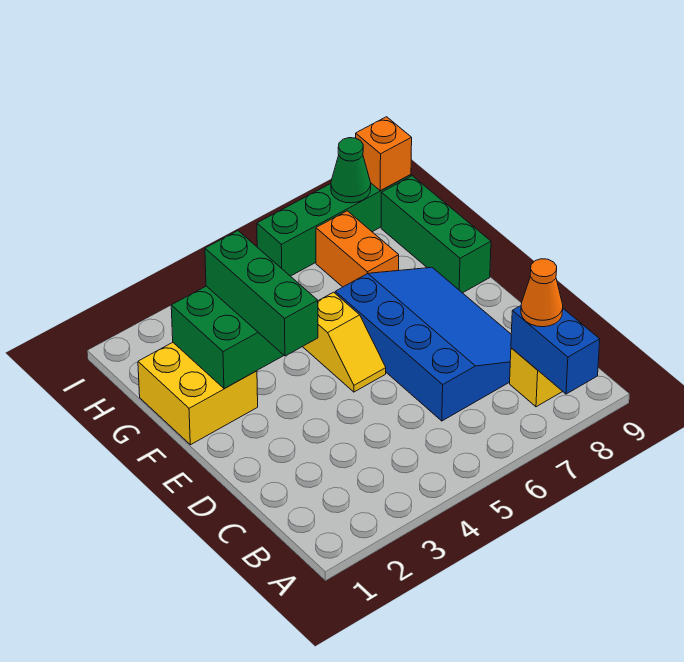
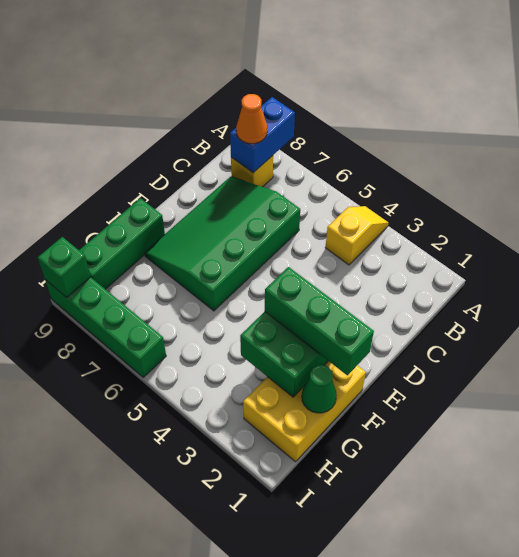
blue 3x4 slope [335,267,511,421] -> green 3x4 slope [144,176,300,311]
green 1x3 brick [205,231,318,356] -> green 1x3 brick turned to [265,267,374,375]
yellow 1x2 slope [303,292,386,392] -> yellow 1x2 slope moved to [325,206,388,265]
yellow 2x2 brick [138,343,258,445] -> yellow 2x3 brick [243,361,366,462]
orange 1x2 brick [316,211,399,287] -> none
green 1x1 cone [331,138,371,203] -> green 1x1 cone moved to [302,365,337,413]
orange 1x1 brick [356,117,412,191] -> green 1x1 brick [38,237,91,297]

